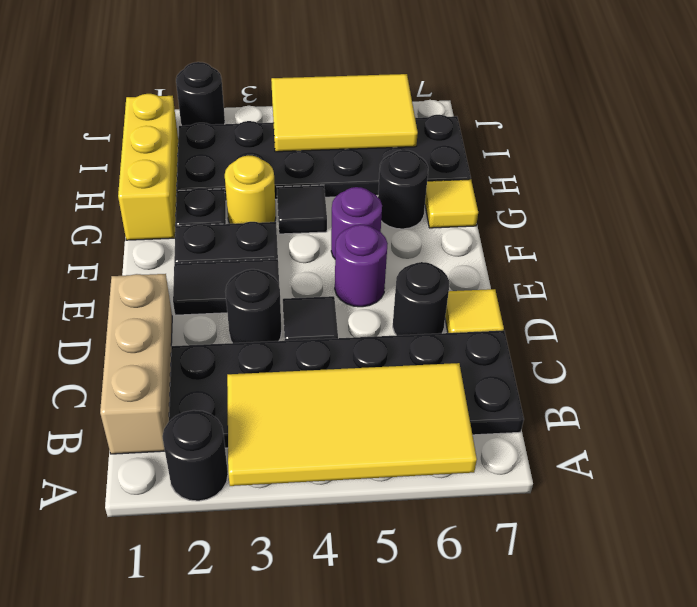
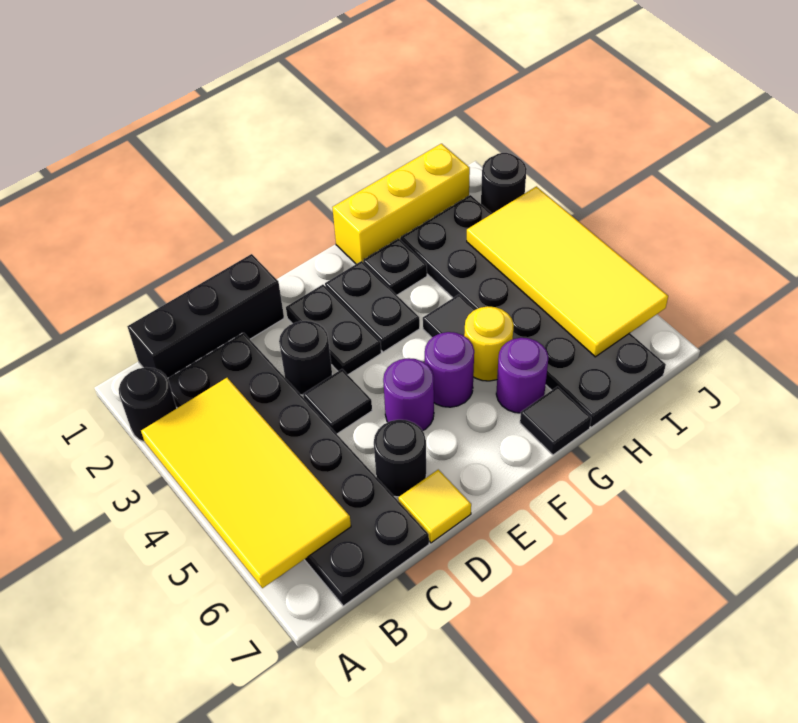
tan 1x3 brick [100,274,172,454] -> black 1x3 brick [127,254,284,378]
black 1x2 tile [173,259,279,315] -> black 1x2 plate [286,285,381,375]
yellow 1x1 round brick [225,155,276,224] -> yellow 1x1 round brick moved to [464,306,514,381]
black 1x1 round brick [378,150,428,229] -> purple 1x1 round brick [496,338,548,413]
yellow 1x1 tile [425,180,478,228] -> black 1x1 tile [520,386,591,455]
yellow 2x3 tile [271,74,418,152] -> yellow 2x4 tile [467,186,668,357]

